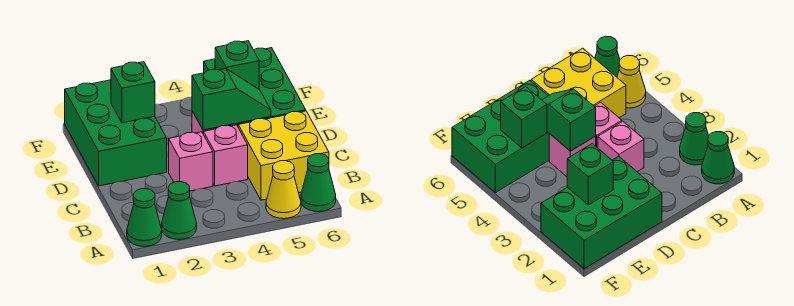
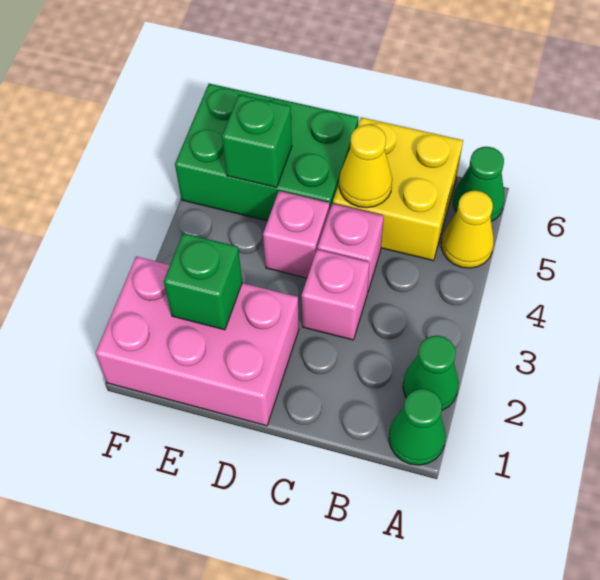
none -> yellow 1x1 cone [339,125,392,208]
green 2x3 brick [65,80,167,186] -> pink 2x3 brick [95,257,299,426]
green 1x2 slope [192,69,271,130] -> none

